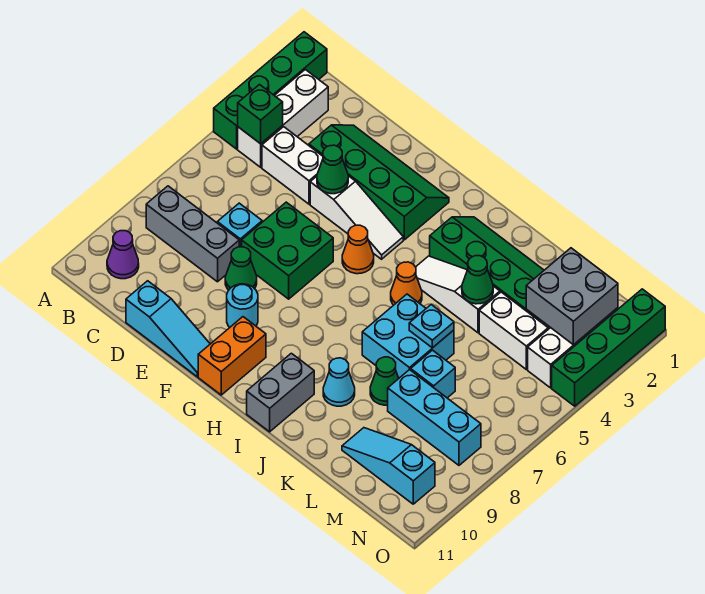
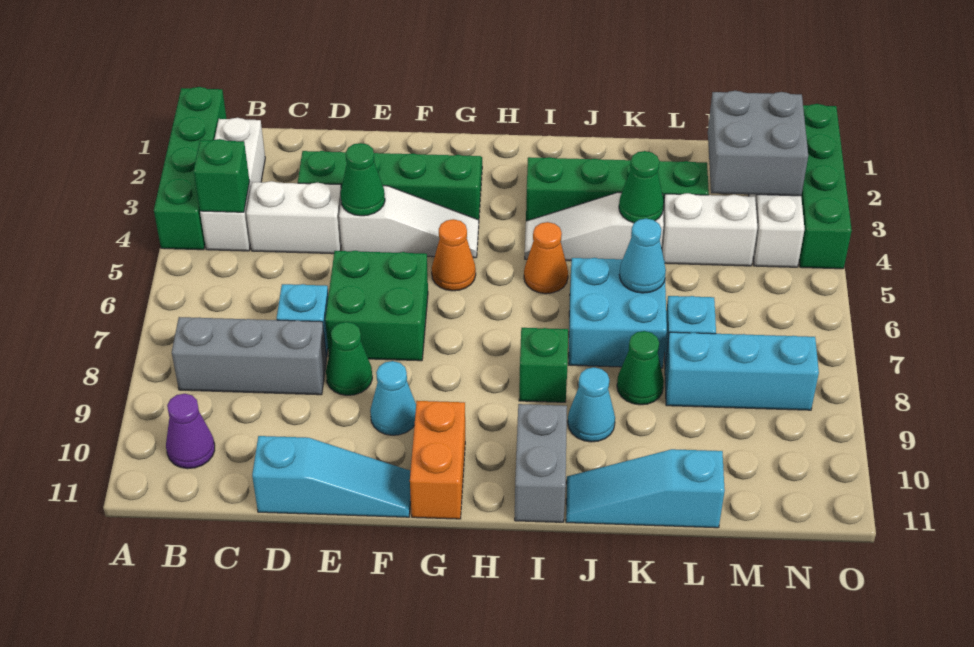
cyan 1x1 round brick [227,284,258,327] -> cyan 1x1 cone [370,361,416,435]
none -> green 1x1 brick [519,328,568,402]
cyan 1x1 plate [409,305,454,348] -> cyan 1x1 cone [619,218,666,293]
cyan 1x3 slope [342,428,435,504] -> cyan 1x3 slope moved to [566,449,725,528]

